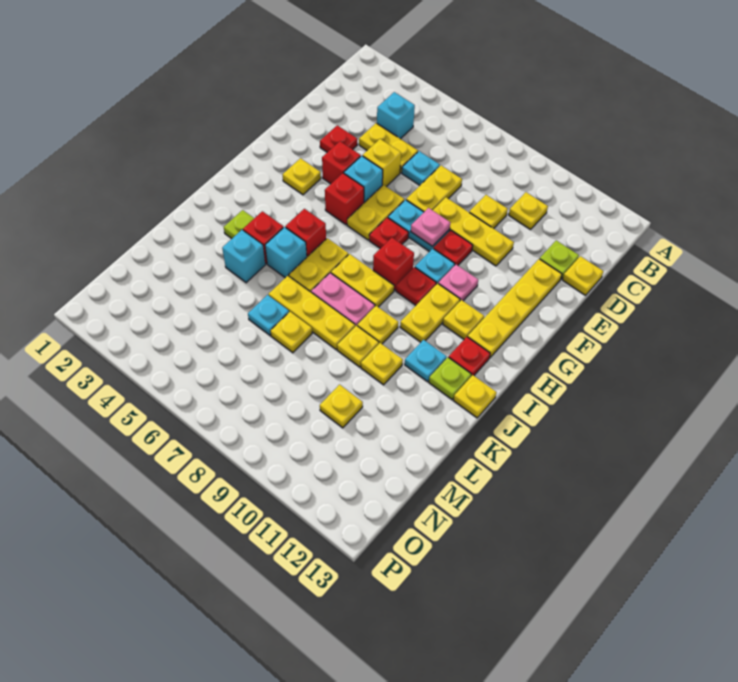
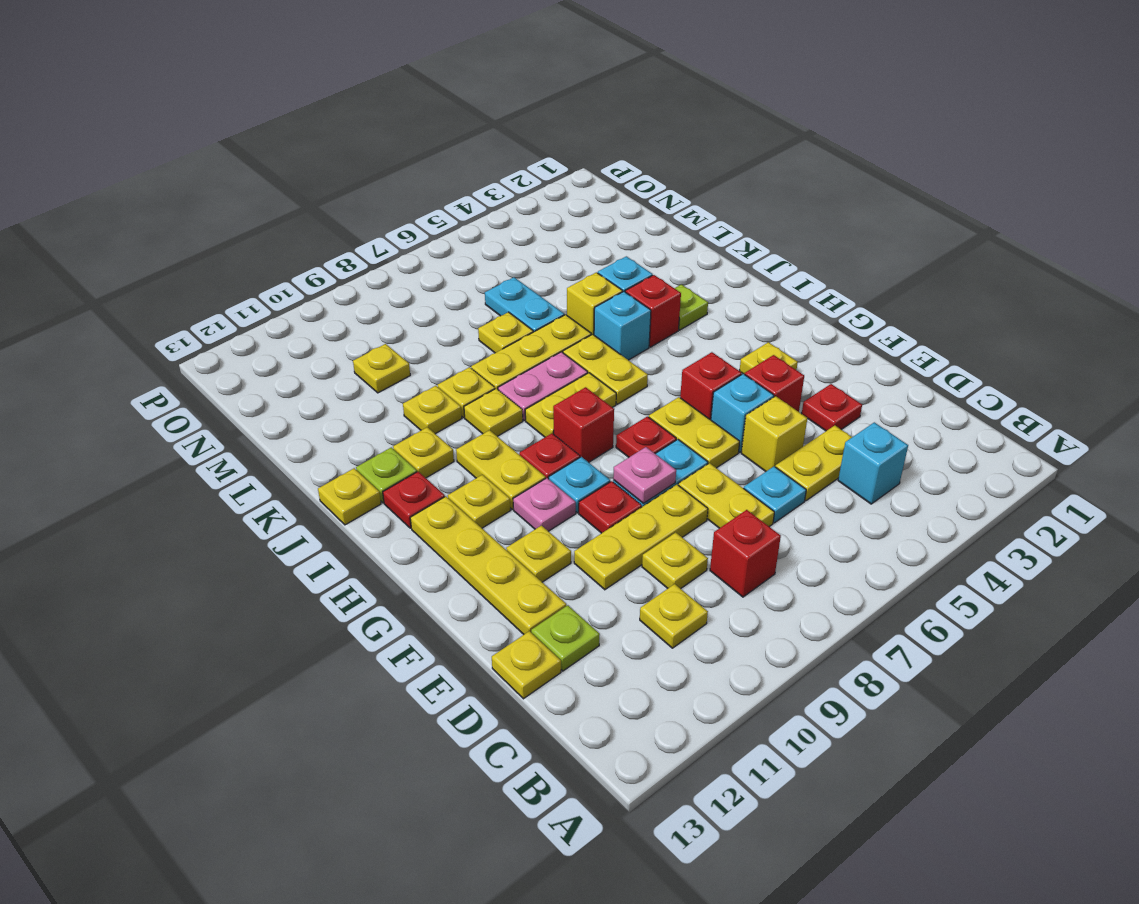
none -> yellow 1x1 plate [506,525,571,582]
red 1x1 brick [285,209,326,257] -> red 1x1 brick moved to [710,510,781,597]
cyan 1x1 plate [405,340,447,382] -> yellow 1x1 plate [393,427,454,478]
none -> yellow 1x1 brick [567,272,623,335]
cyan 1x1 plate [248,295,289,335] -> cyan 1x2 plate [485,277,564,332]

